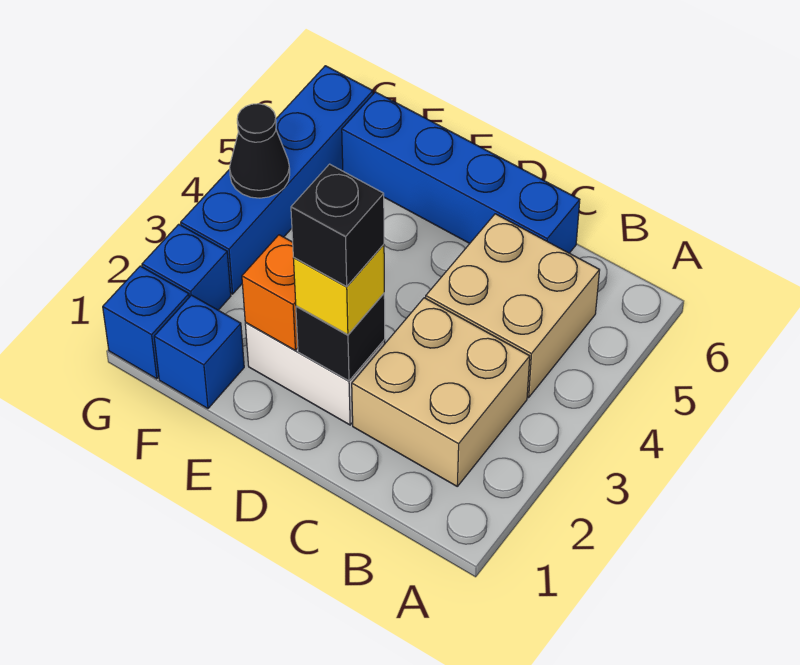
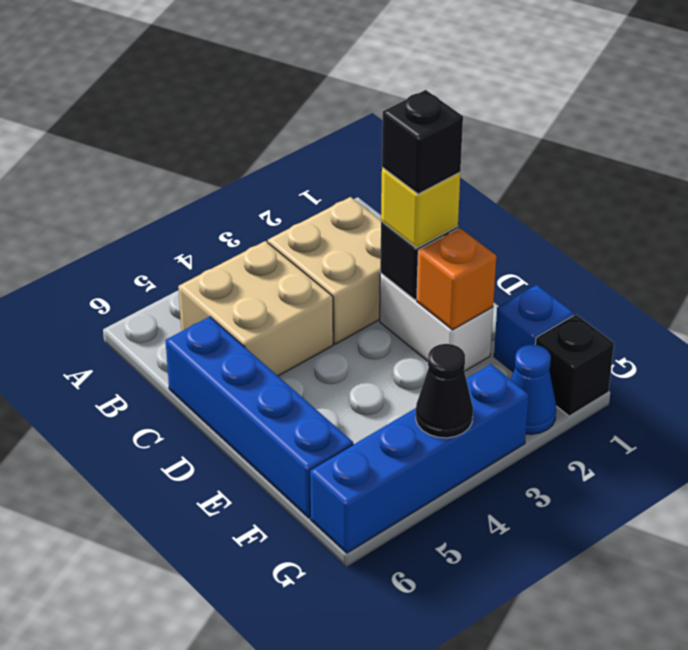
blue 1x1 brick [103,266,189,379] -> black 1x1 brick [535,314,614,416]
blue 1x1 brick [142,224,231,310] -> blue 1x1 cone [511,344,556,434]

